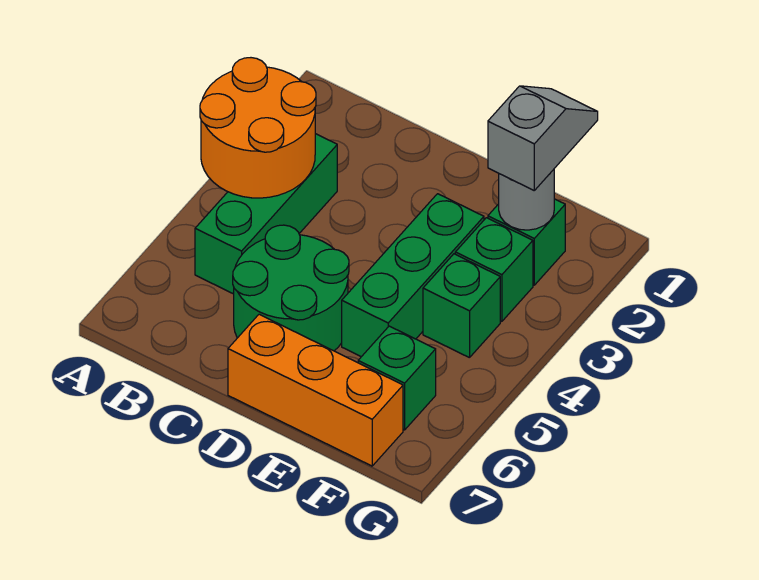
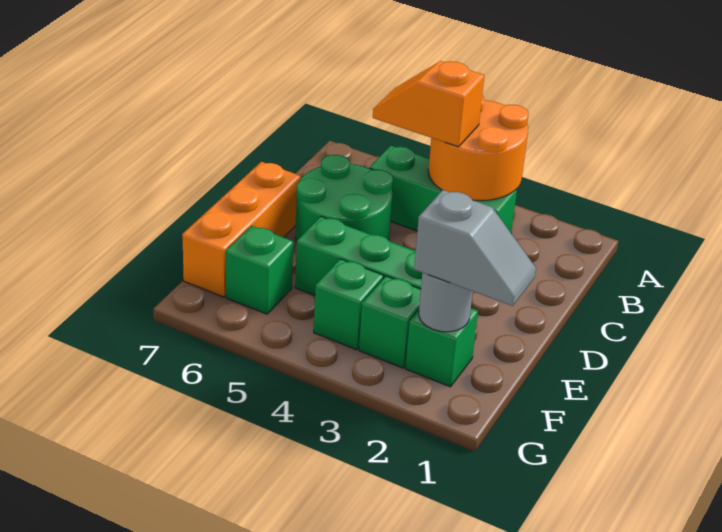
none -> orange 1x2 slope [373,61,484,147]

